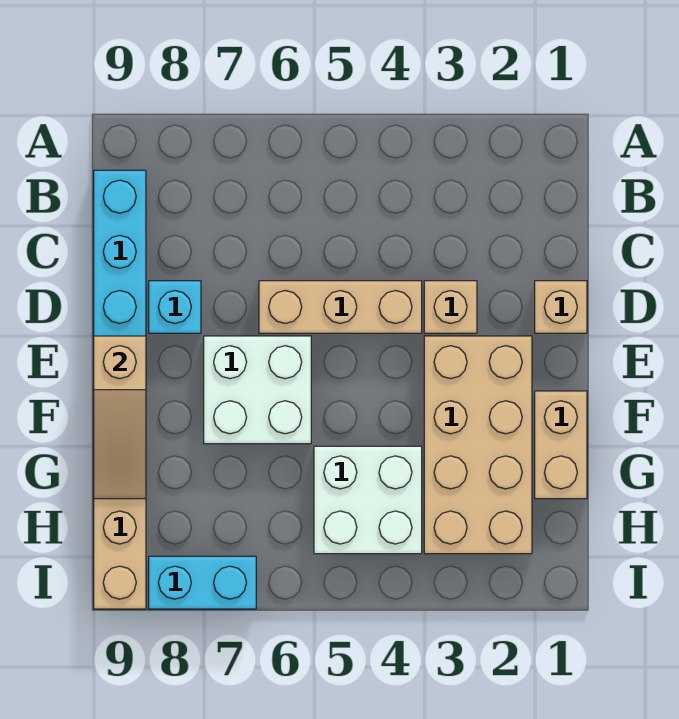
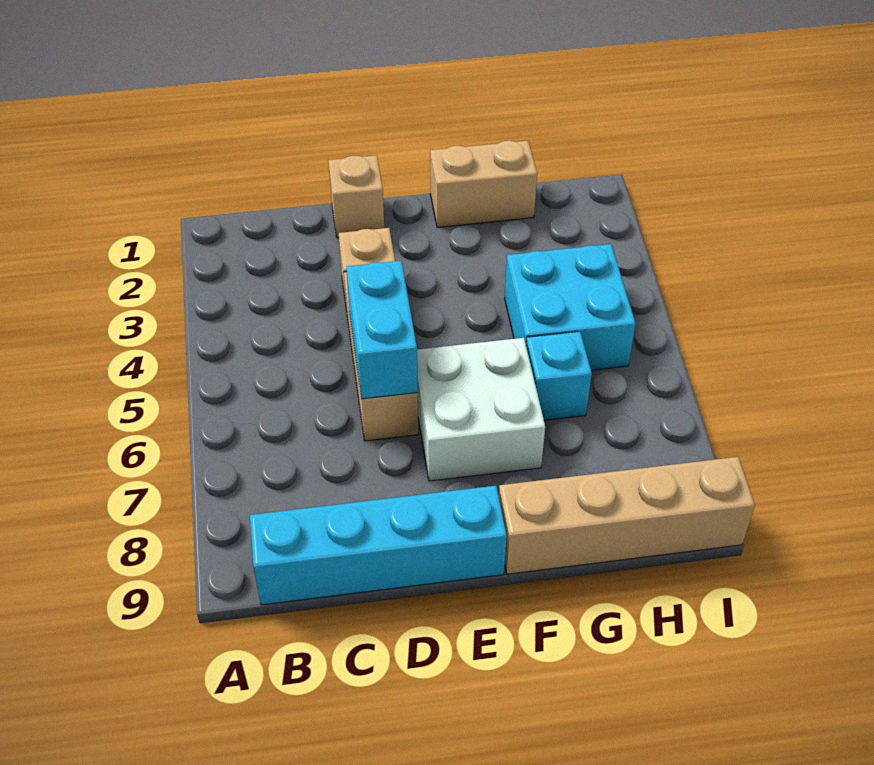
cyan 1x1 brick [149,281,201,333] -> cyan 1x1 brick moved to [526,332,592,420]
tan 2x4 brick [424,336,532,554] -> none
tan 1x3 slope [94,336,146,499] -> none
white 2x2 brick [314,446,422,554] -> cyan 2x2 brick [505,244,636,370]
cyan 1x2 brick [149,556,256,609] -> cyan 1x2 brick moved to [346,261,418,399]

